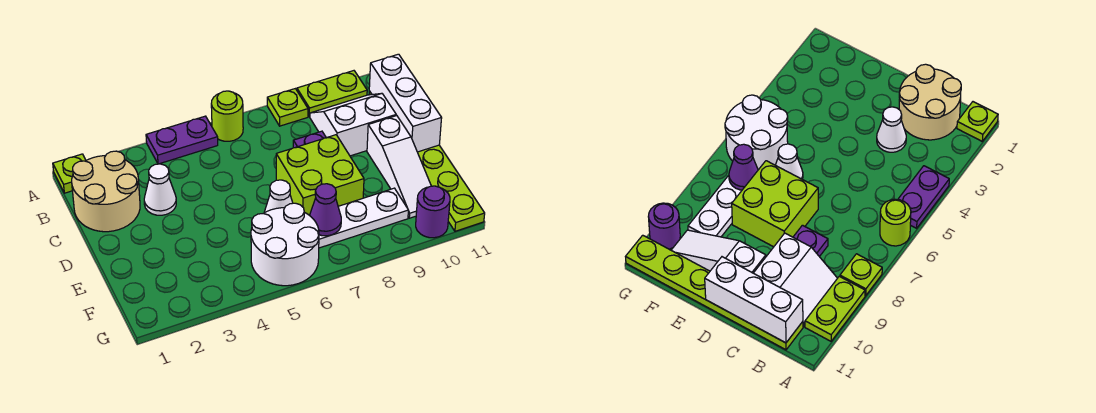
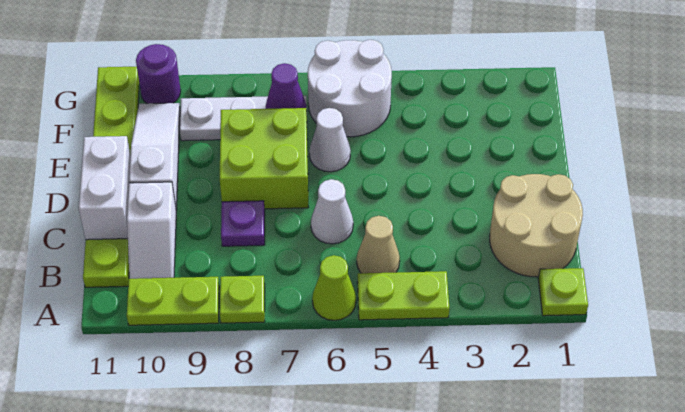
purple 1x2 plate [146,116,218,164] -> lime 1x2 plate [357,271,449,320]
lime 1x1 round brick [211,91,243,141] -> lime 1x1 cone [312,255,356,320]
none -> tan 1x1 cone [357,216,400,273]
white 2x2 slope [310,93,396,156] -> white 1x2 slope [127,182,176,279]
white 1x3 brick [369,54,442,152] -> white 1x2 brick [79,136,130,240]
white 1x1 cone [144,164,176,215] -> white 1x1 cone moved to [311,179,353,244]

